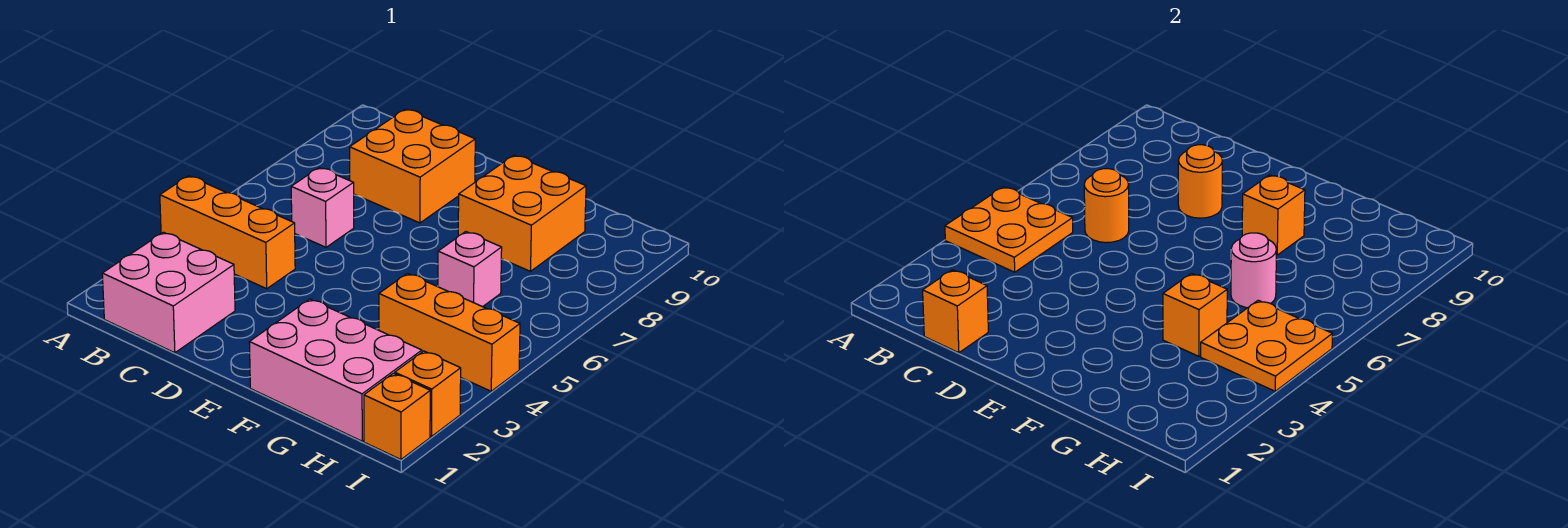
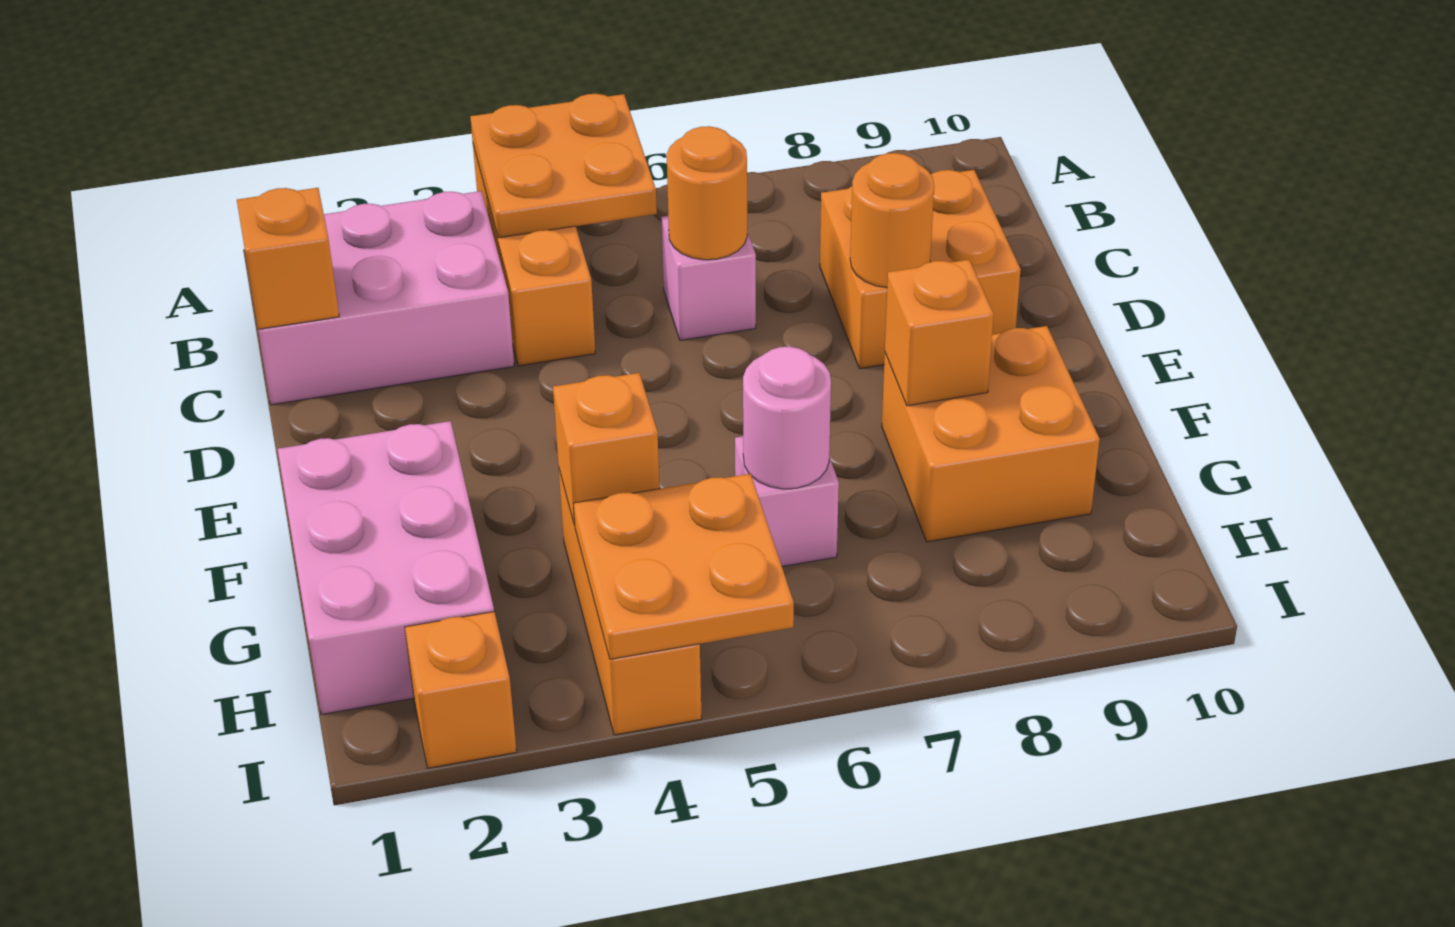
pink 2x2 brick [102,232,235,353] -> pink 2x3 brick [258,191,514,405]
orange 1x1 brick [364,373,430,460] -> none

